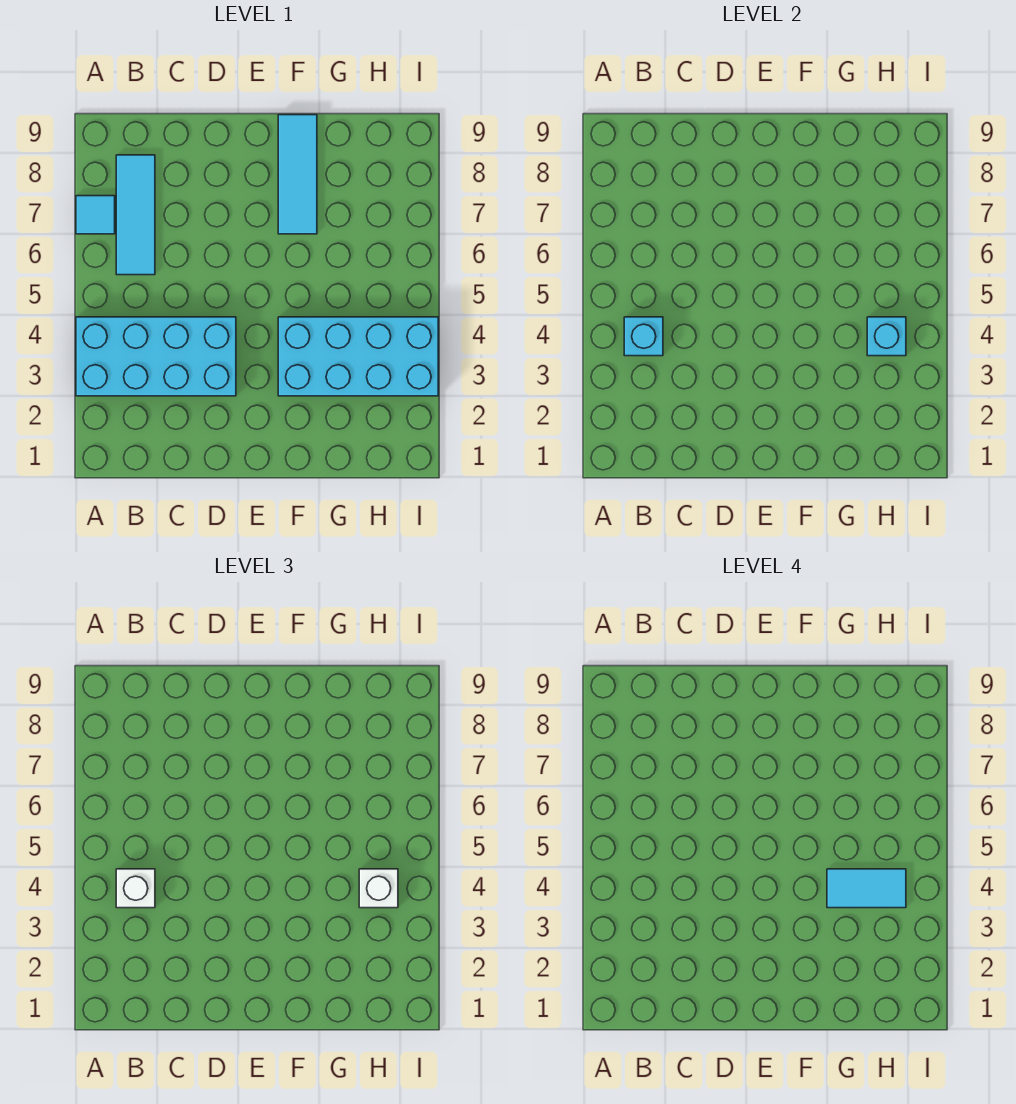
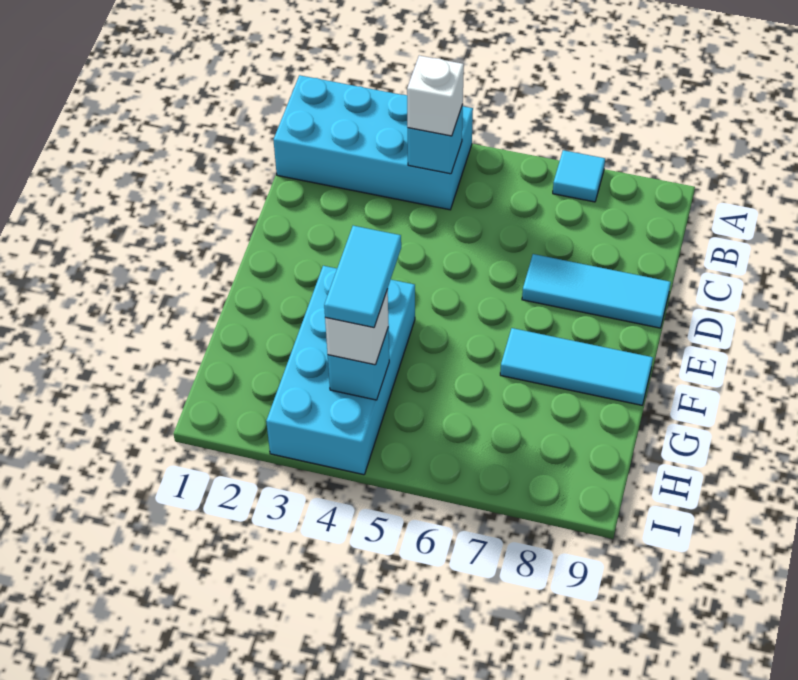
cyan 2x4 brick [76,317,236,396] -> cyan 2x4 brick turned to [273,75,473,210]
cyan 1x3 tile [116,155,155,275] -> cyan 1x3 tile moved to [522,254,671,328]

